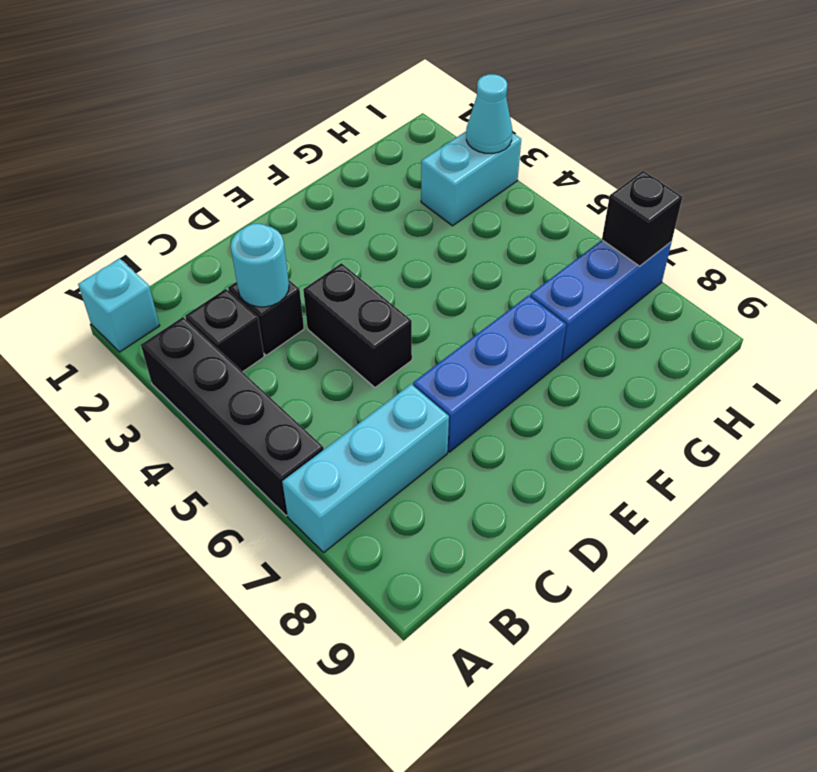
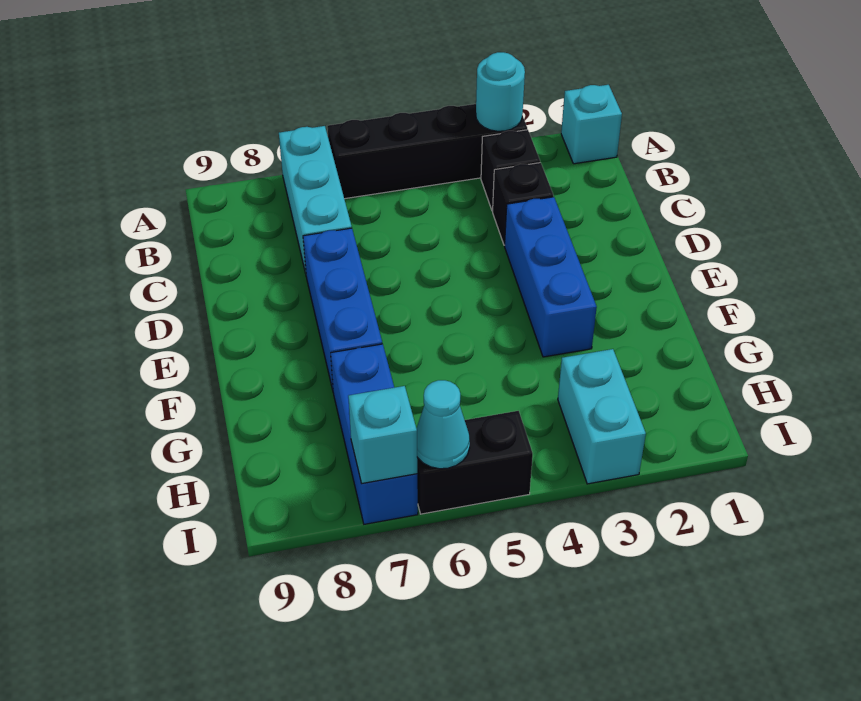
cyan 1x1 round brick [231,224,289,307] -> cyan 1x1 round brick moved to [476,52,525,131]
none -> blue 1x3 brick [505,197,597,357]
black 1x2 brick [303,263,412,387] -> black 1x2 brick moved to [417,411,533,514]
cyan 1x1 cone [466,74,512,153] -> cyan 1x1 cone moved to [416,380,470,469]
black 1x1 brick [602,171,683,266] -> cyan 1x1 brick [348,386,417,484]

